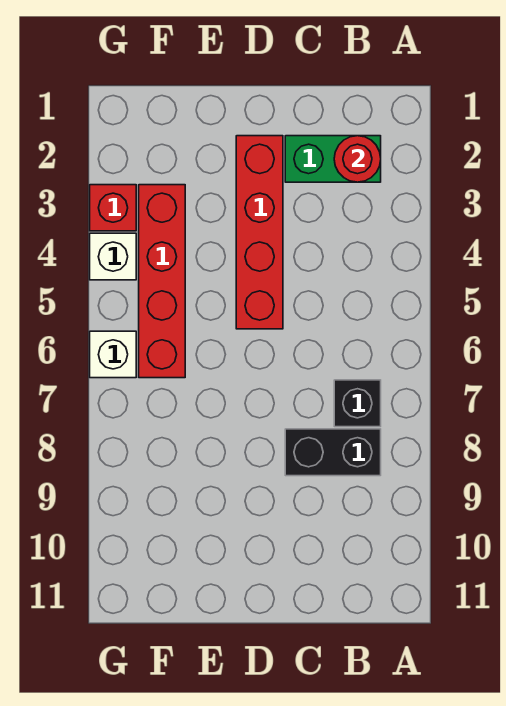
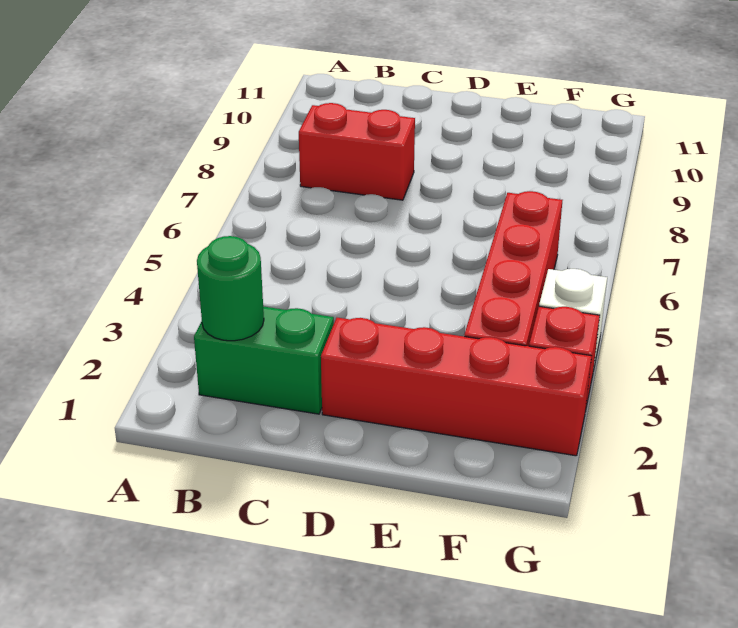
red 1x1 round brick [334,136,381,182] -> green 1x1 round brick [197,236,264,341]
black 1x1 brick [334,380,381,427] -> none
black 1x2 brick [285,429,381,476] -> red 1x2 brick [299,103,415,200]
red 1x4 brick [236,136,283,329] -> red 1x4 brick turned to [321,318,592,456]
white 1x1 brick [90,331,136,378] -> none

